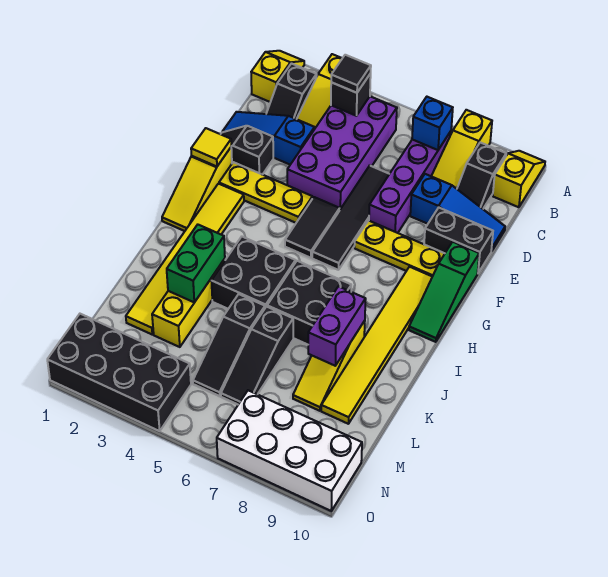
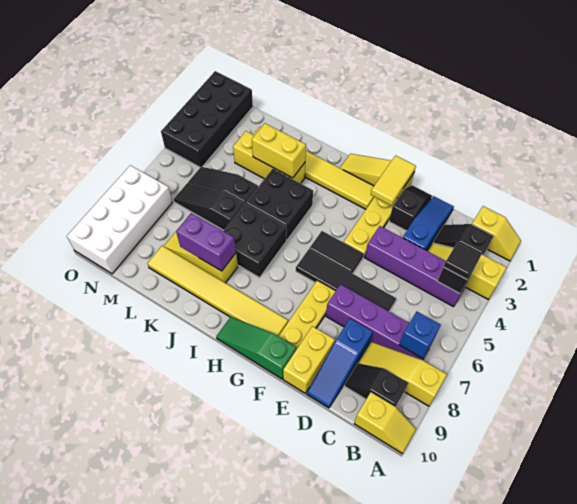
purple 2x4 brick [287,96,397,209] -> purple 1x4 brick [365,226,468,307]
black 1x2 brick [424,208,493,273] -> yellow 1x2 brick [283,326,335,393]
yellow 1x1 tile [191,128,231,166] -> yellow 1x2 tile [371,156,416,206]
green 1x2 brick [167,225,225,302] -> yellow 1x2 brick [252,123,306,178]

